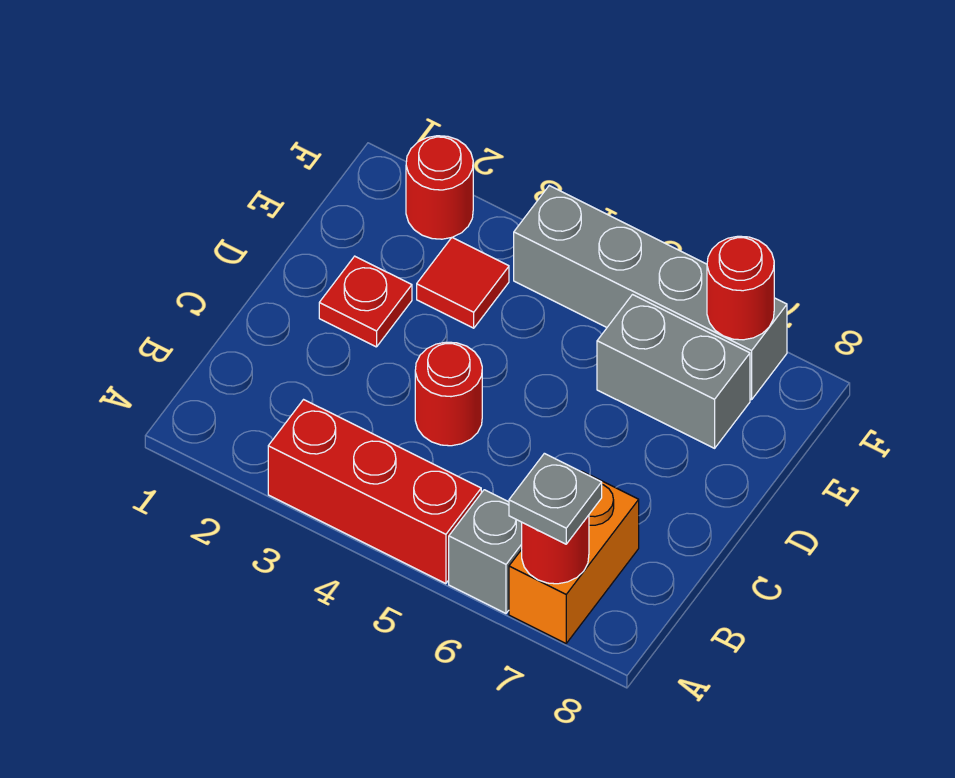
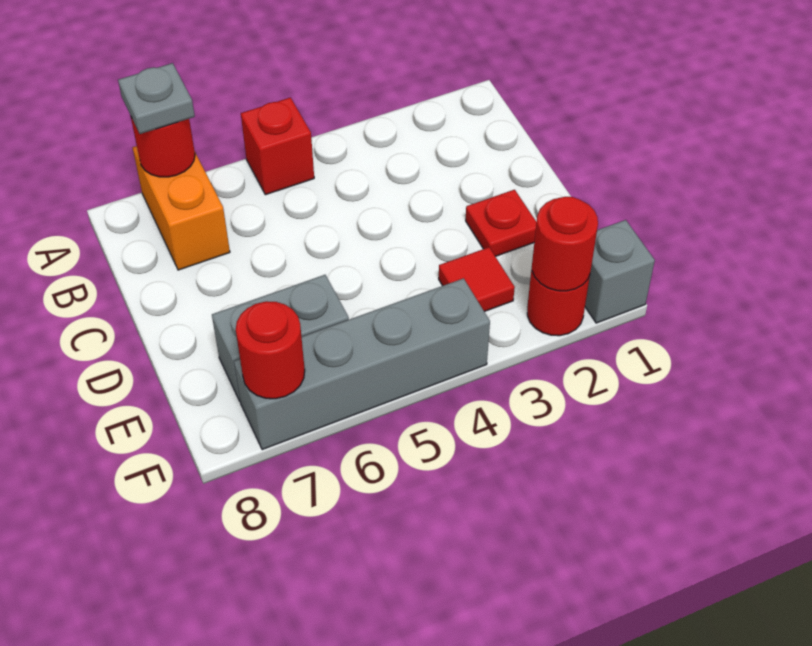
red 1x3 brick [268,400,481,584] -> red 1x1 brick [241,98,314,195]
grey 1x1 brick [449,490,522,613] -> grey 1x1 brick moved to [585,220,655,323]
red 1x1 round brick [415,342,482,446] -> red 1x1 round brick moved to [532,197,598,291]

